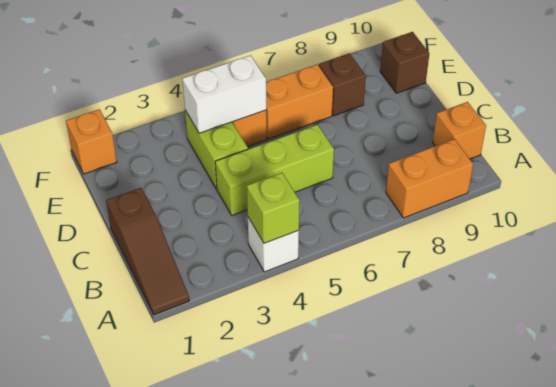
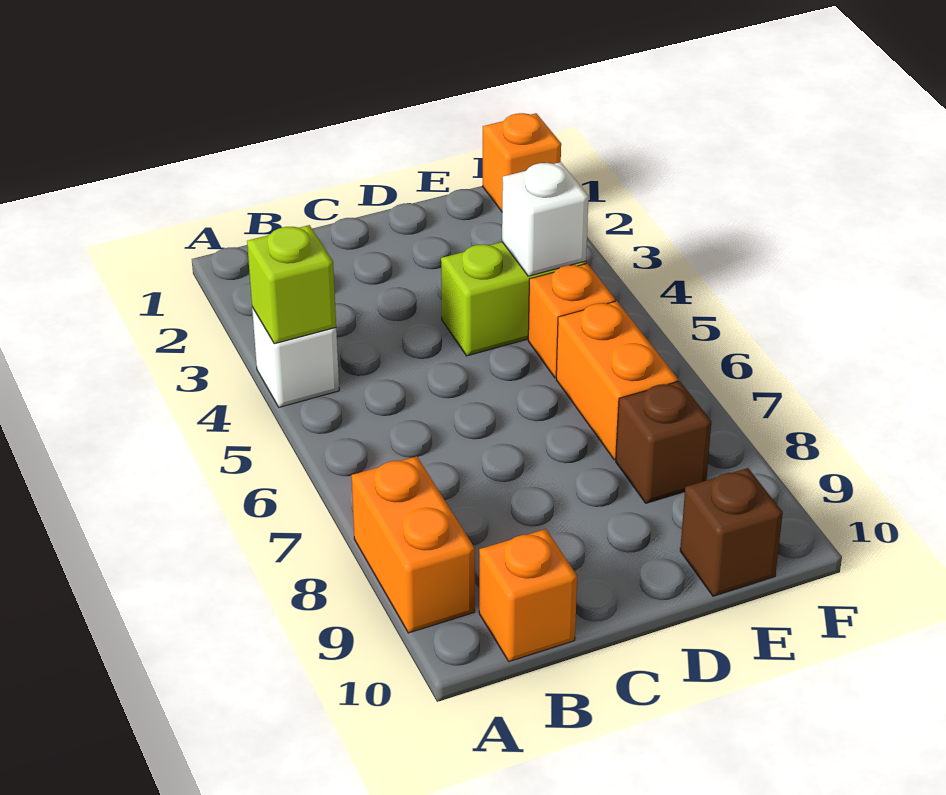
brown 1x3 slope [106,188,189,315] -> none
lime 1x3 brick [215,125,334,215] -> none
white 1x2 brick [182,55,266,133] -> white 1x1 brick [502,162,588,276]

